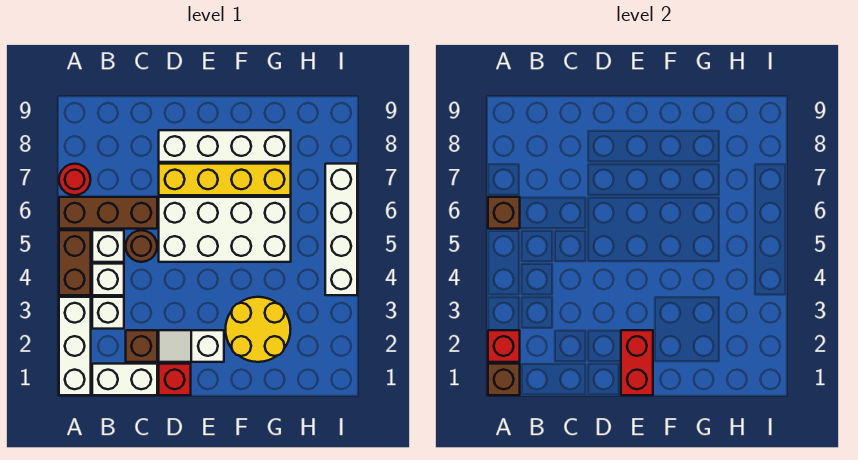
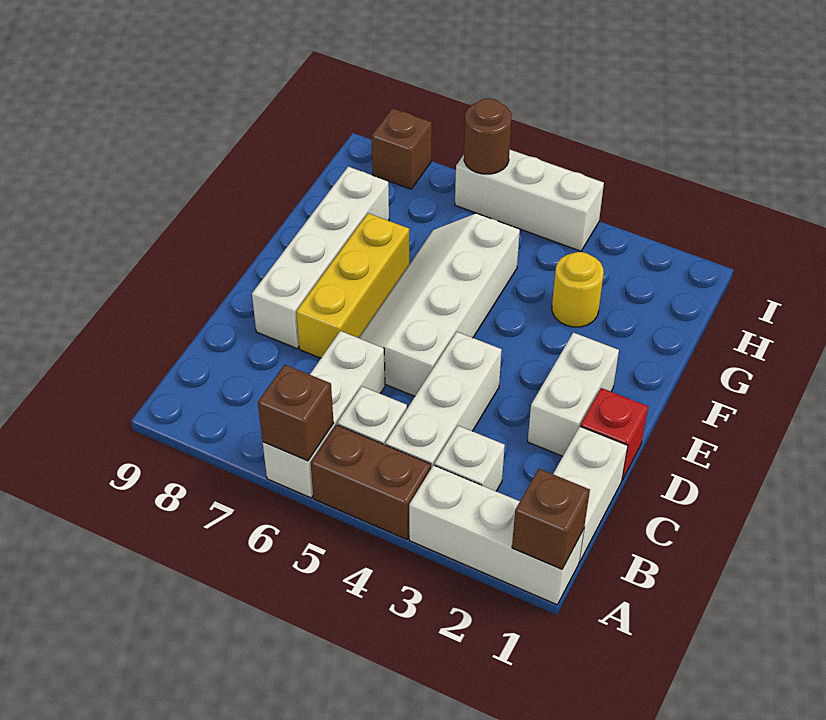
red 1x1 brick [488,330,520,362] -> none
brown 1x3 brick [59,197,157,229] -> white 1x3 brick [263,331,385,498]
red 1x1 round brick [59,164,91,195] -> none
white 1x1 brick [92,264,124,295] -> white 1x3 brick [385,332,502,468]
brown 1x1 brick [126,330,157,362] -> brown 1x1 brick moved to [372,108,432,189]
brown 1x1 round brick [126,230,157,262] -> brown 1x1 round brick moved to [464,99,511,174]
white 1x2 slope [159,330,224,362] -> white 1x2 brick [528,332,619,456]
white 2x4 brick [159,197,291,262] -> white 2x4 slope [359,213,520,396]
yellow 1x4 brick [159,164,291,195] -> yellow 1x3 brick [296,213,409,358]
red 1x2 brick [621,330,653,395] -> none
yellow 2x2 round brick [226,297,291,362] -> yellow 1x1 round brick [552,252,604,327]
white 1x4 brick [325,164,357,295] -> white 1x3 brick [455,150,604,251]

